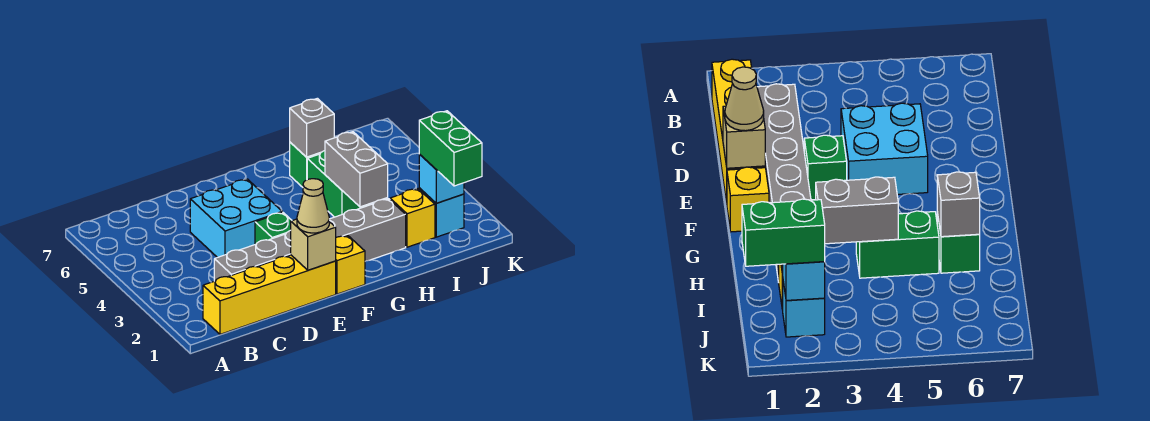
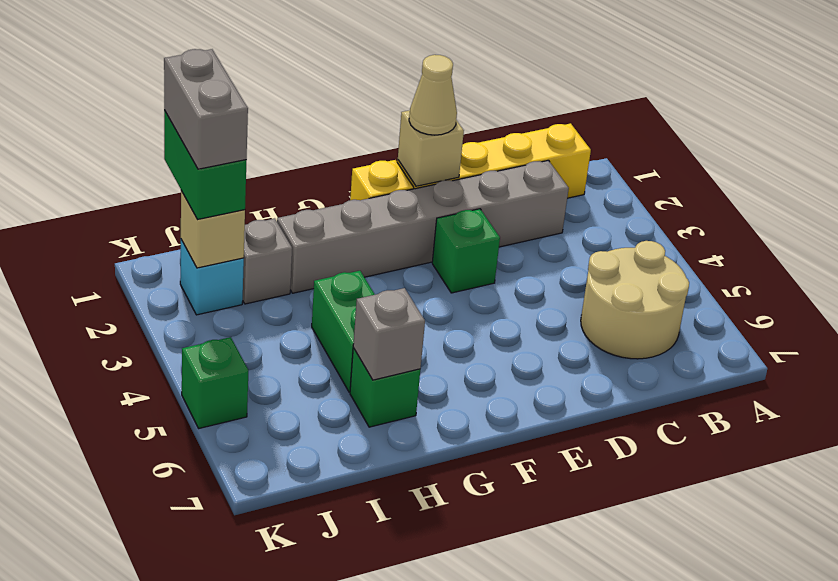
none -> tan 2x2 round brick [581,241,689,359]
cyan 2x2 brick [190,179,282,258] -> none
grey 1x2 brick [325,132,388,207] -> grey 1x2 brick moved to [164,49,248,169]
yellow 1x1 brick [390,189,435,247] -> grey 1x1 brick [243,218,292,304]
cyan 1x1 brick [419,154,464,203] -> tan 1x1 brick [181,191,245,268]
none -> green 1x1 brick [182,337,248,428]

